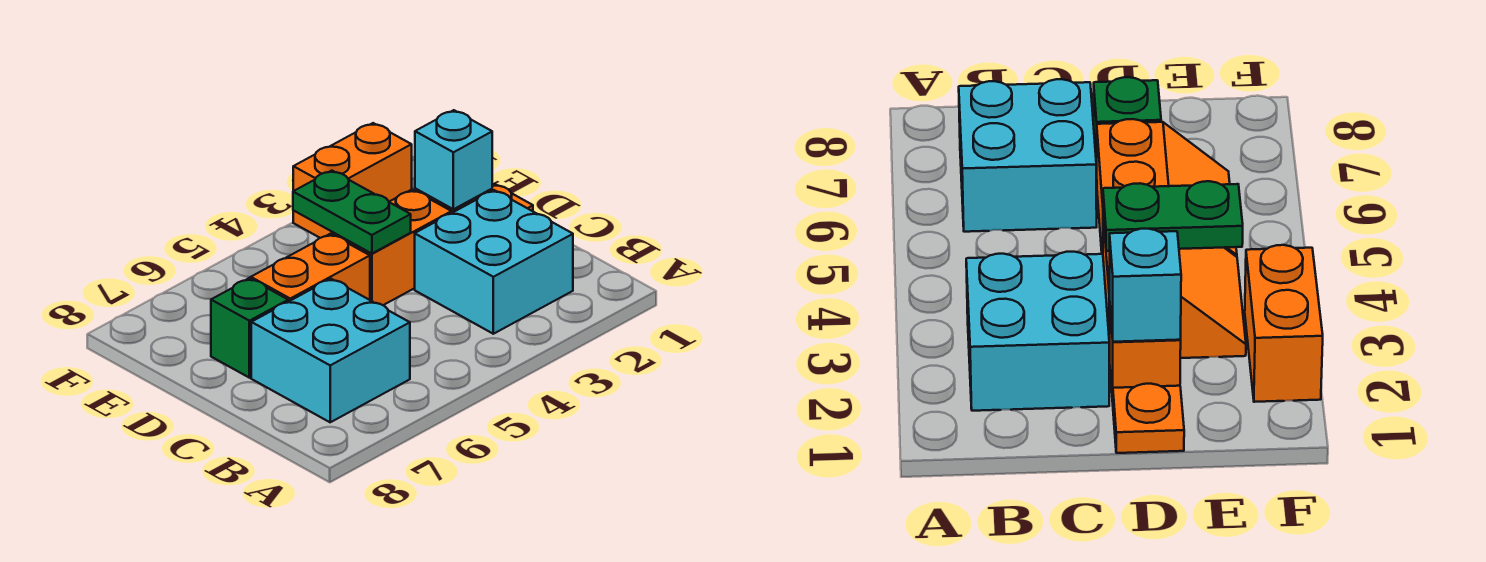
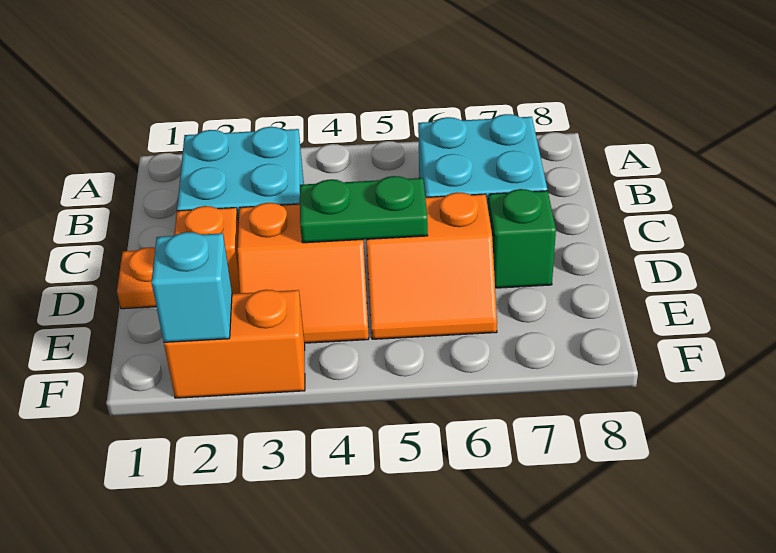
cyan 1x1 brick [415,110,492,209] -> cyan 1x1 brick moved to [151,232,232,342]
green 1x2 plate [293,171,411,254] -> green 1x2 plate turned to [300,176,428,243]

